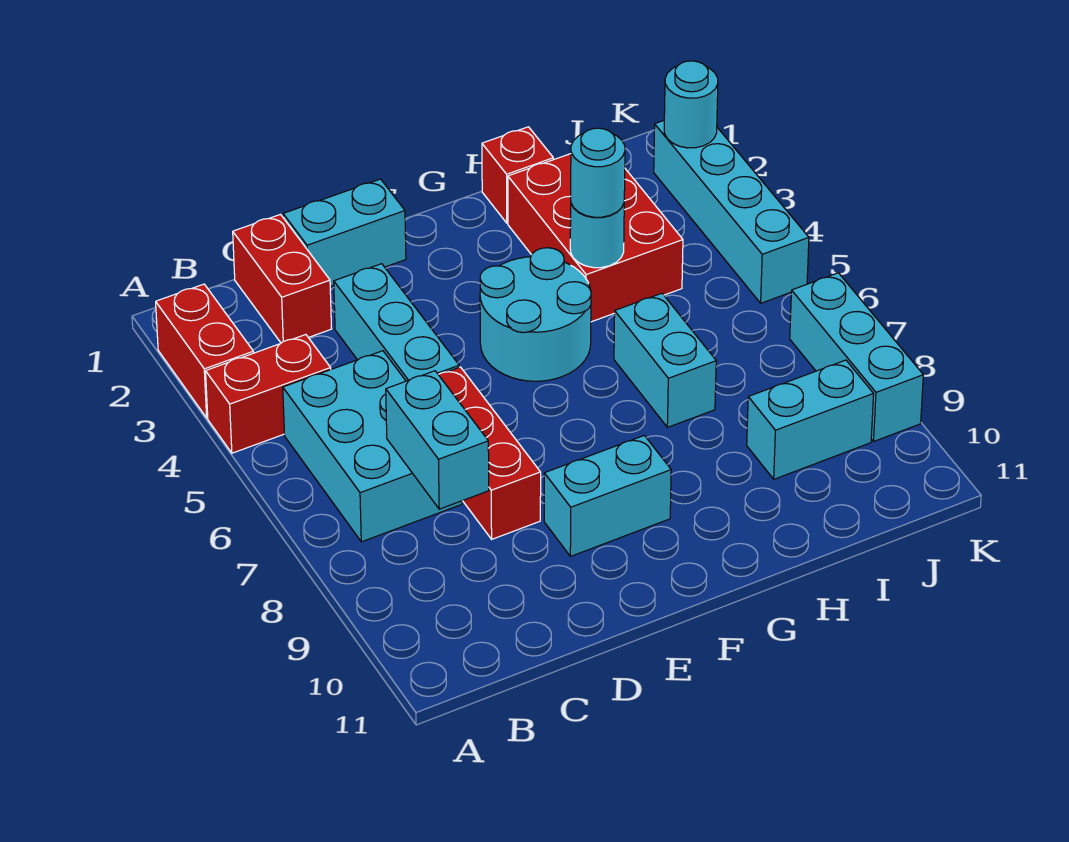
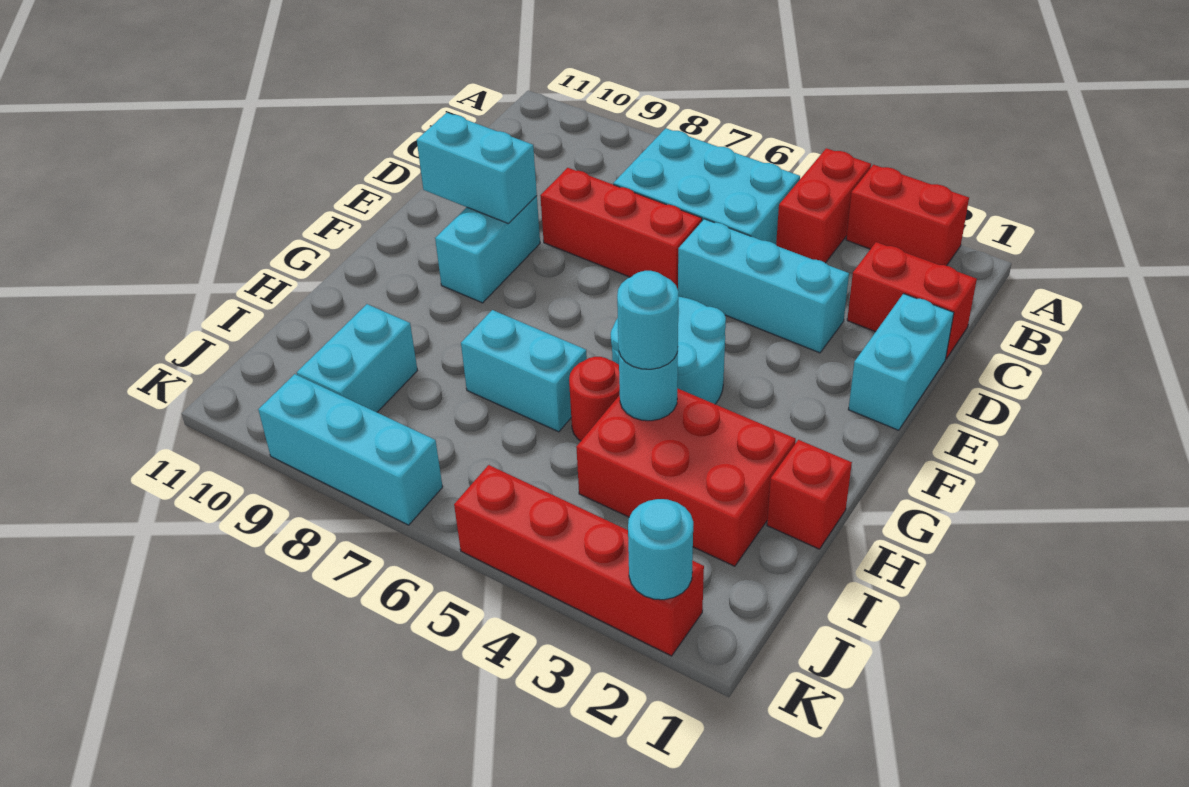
cyan 1x2 brick [386,371,489,509] -> cyan 1x2 brick moved to [417,113,537,223]
none -> red 1x1 round brick [569,357,620,441]
cyan 1x4 brick [654,121,809,303] -> red 1x4 brick [454,465,704,656]

